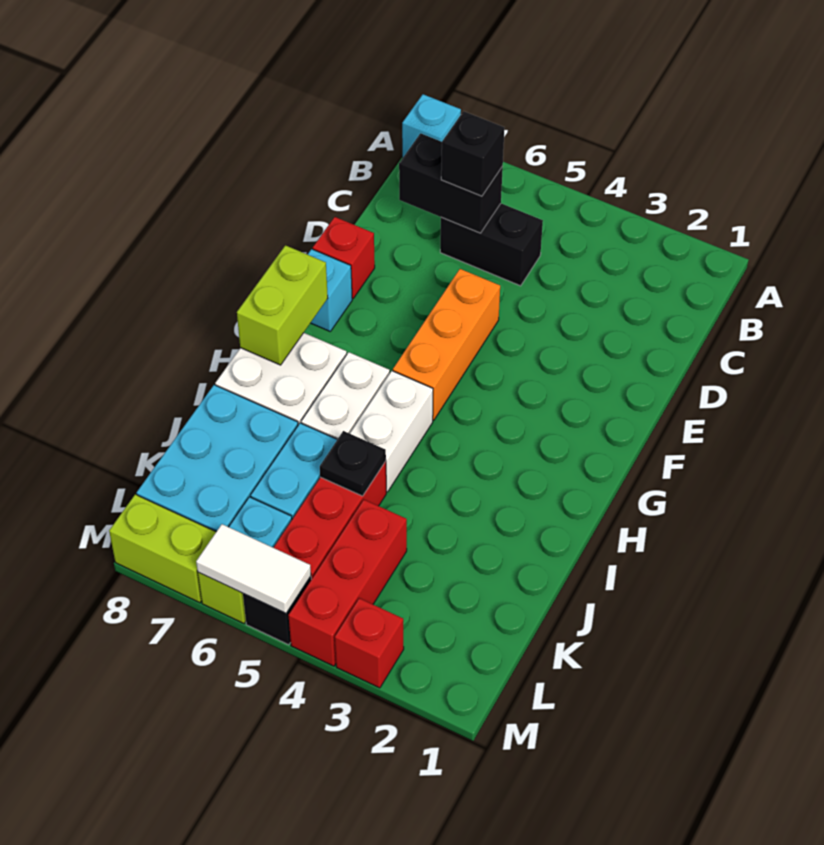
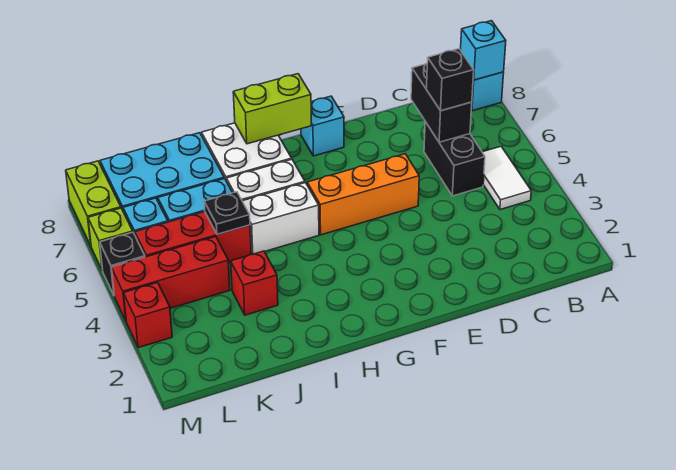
none -> cyan 1x1 brick [461,21,506,80]
red 1x1 brick [313,217,375,299] -> red 1x1 brick moved to [231,251,278,315]
white 1x2 tile [196,524,311,613] -> white 1x2 tile moved to [482,146,531,210]

